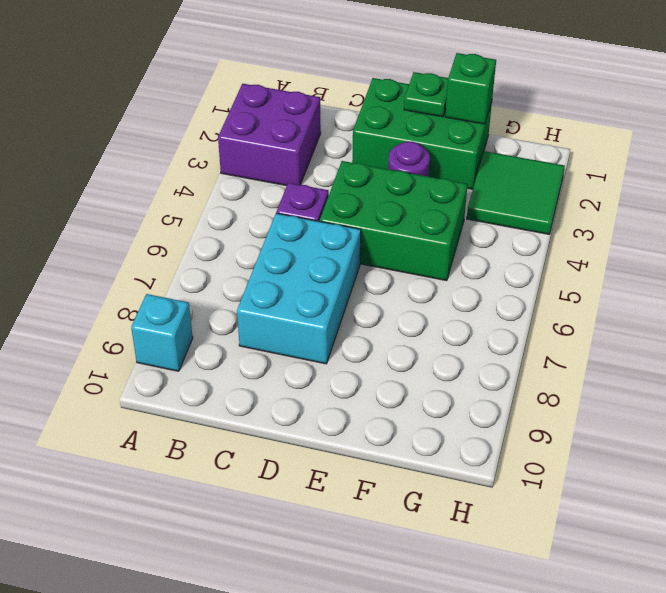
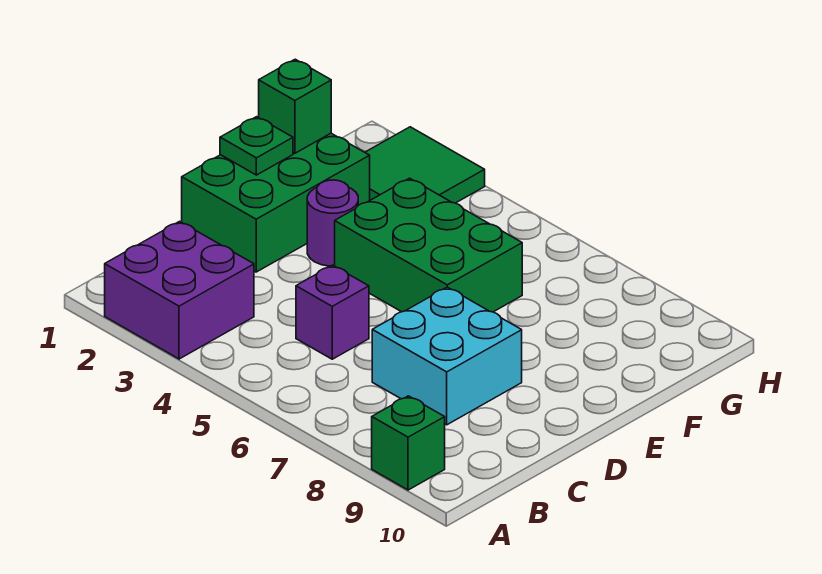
cyan 1x1 brick [131,294,193,371] -> green 1x1 brick [372,396,445,490]
cyan 2x3 brick [237,213,361,364] -> cyan 2x2 brick [372,287,522,425]
green 2x3 brick [320,161,467,281] -> green 2x3 brick turned to [335,178,522,312]

